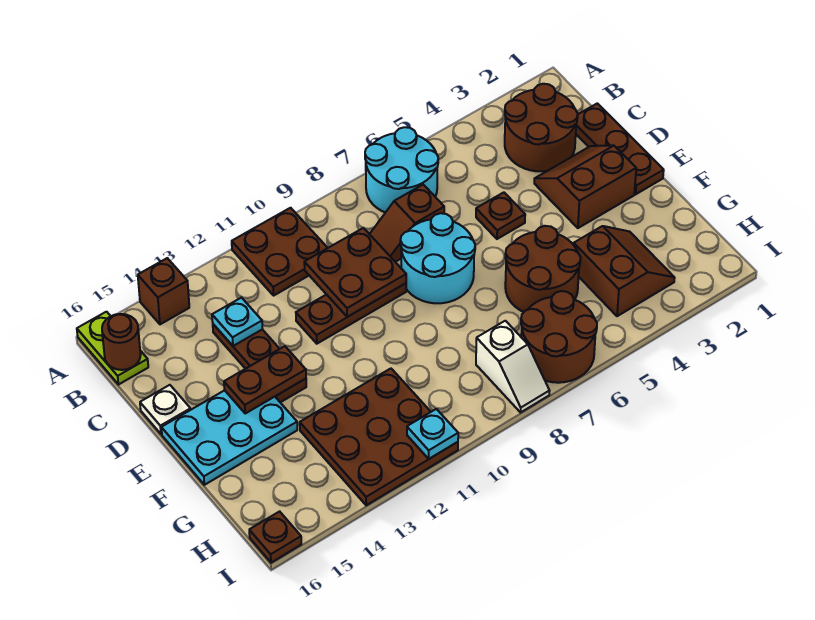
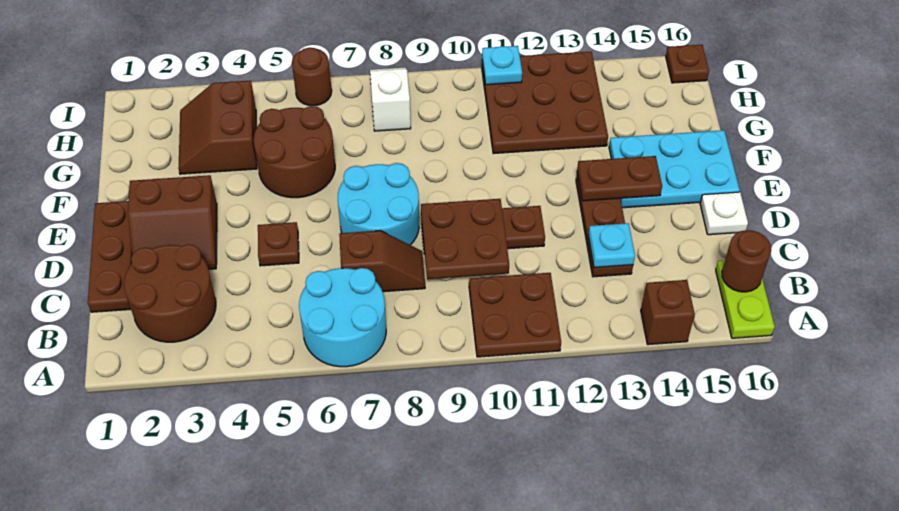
brown 2x2 round brick [521,291,597,383] -> brown 1x1 round brick [292,47,332,106]

